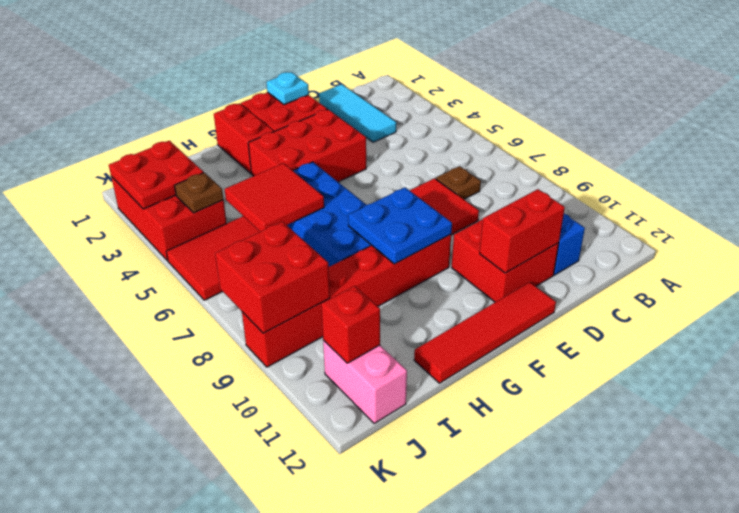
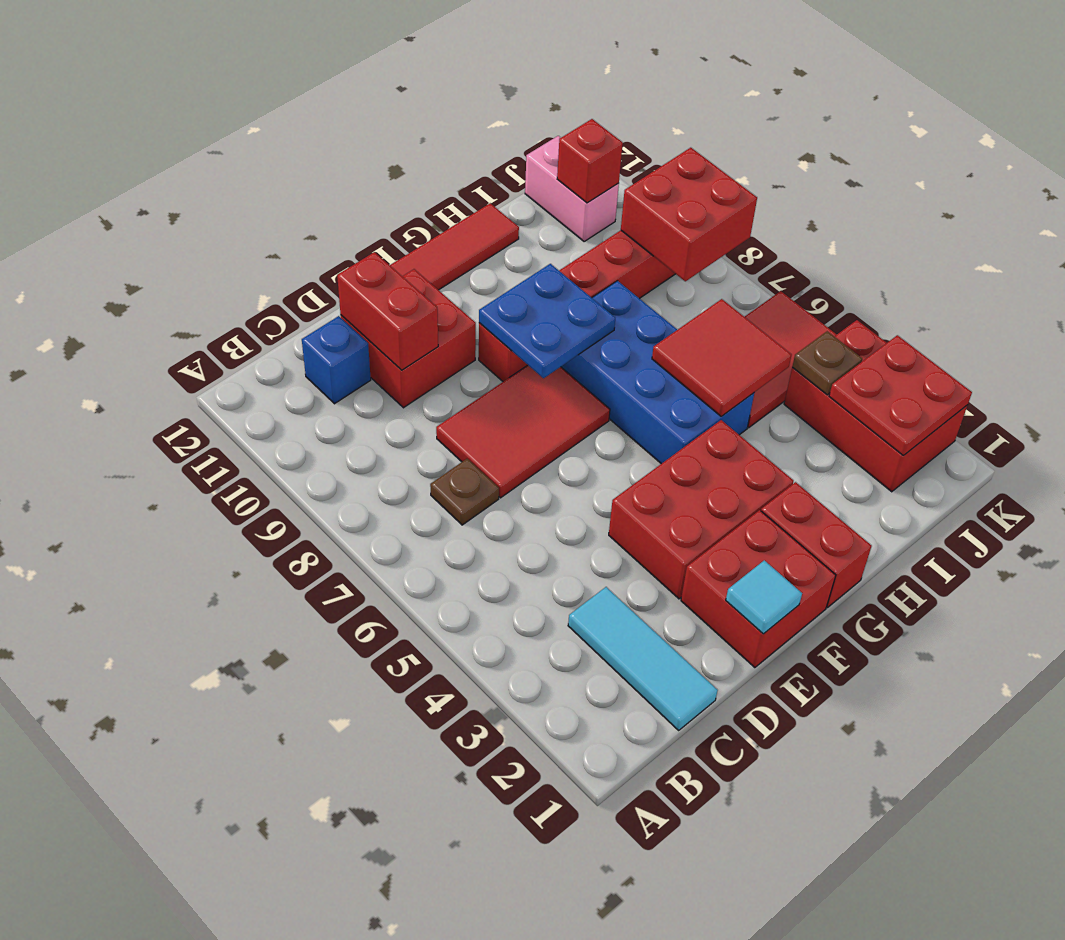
red 1x2 brick [480,189,565,273] -> red 1x2 brick turned to [337,252,438,370]
cyan 1x1 plate [267,72,309,105] -> cyan 1x1 tile [726,560,802,634]

